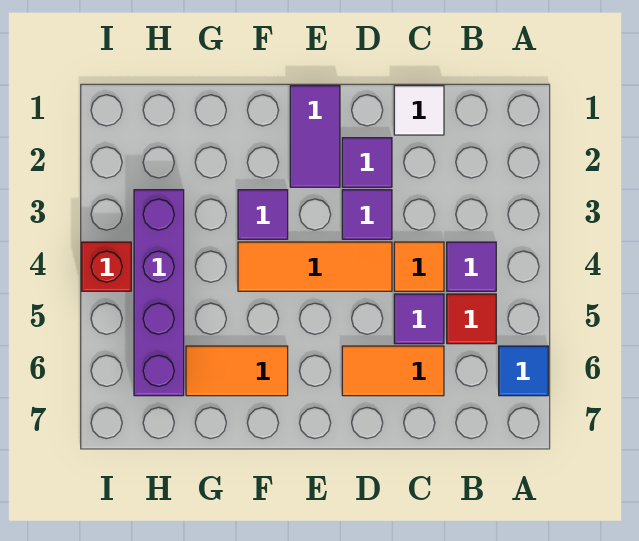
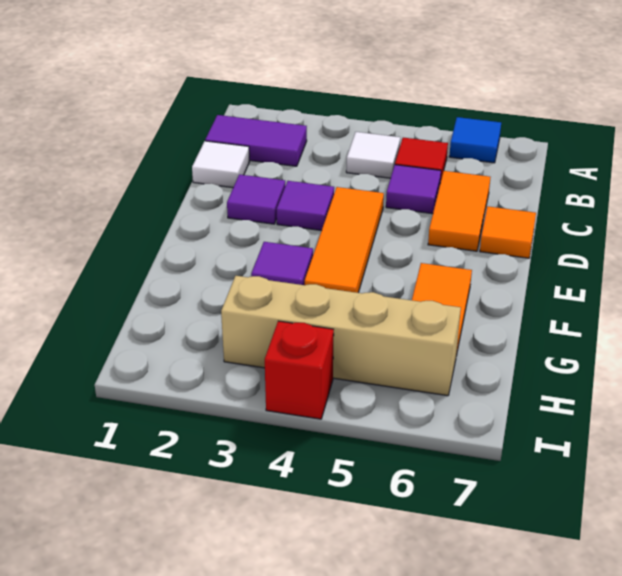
purple 1x1 tile [447,242,496,291] -> white 1x1 tile [346,132,400,178]
orange 1x1 tile [394,242,444,291] -> orange 1x1 tile moved to [480,206,536,258]
purple 1x2 tile [290,86,340,187] -> purple 1x2 tile moved to [205,115,307,166]
purple 1x4 brick [134,190,184,396] -> tan 1x4 brick [221,276,461,396]

